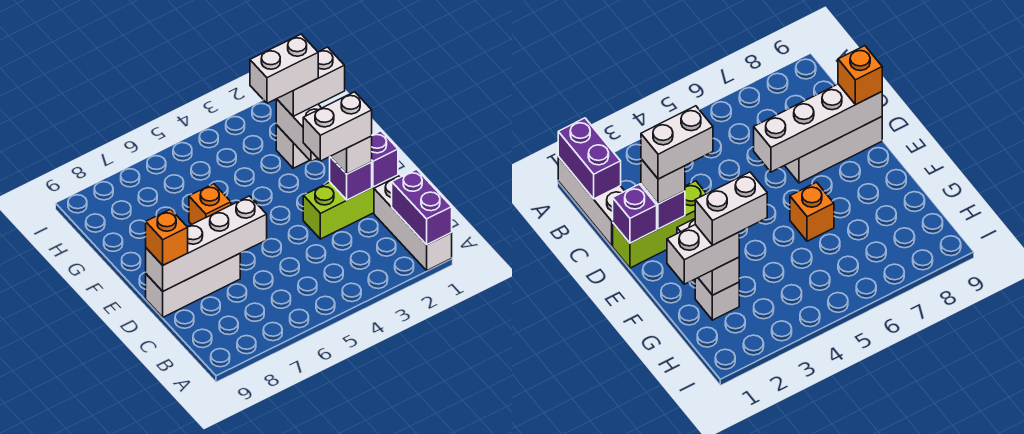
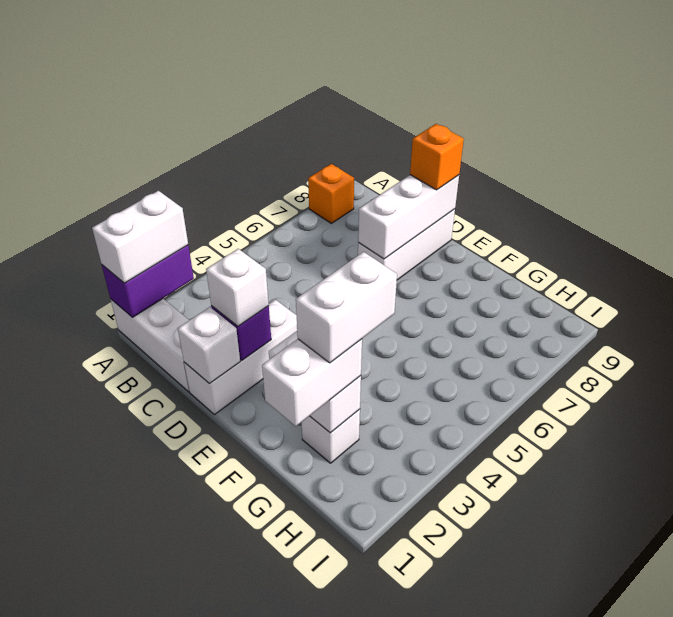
purple 1x2 brick [392,169,452,245] -> purple 1x2 brick turned to [102,245,194,317]
lime 1x3 brick [303,175,398,239] -> white 1x3 brick [184,300,297,415]
purple 1x1 brick [372,131,398,187] -> white 1x1 brick [178,307,240,384]
white 1x2 brick [303,92,372,161] -> white 1x2 brick moved to [92,191,188,283]
white 1x4 brick [146,196,267,291] -> white 1x3 brick [358,175,459,259]
orange 1x1 brick [189,184,231,225] -> orange 1x1 brick moved to [308,164,354,223]

